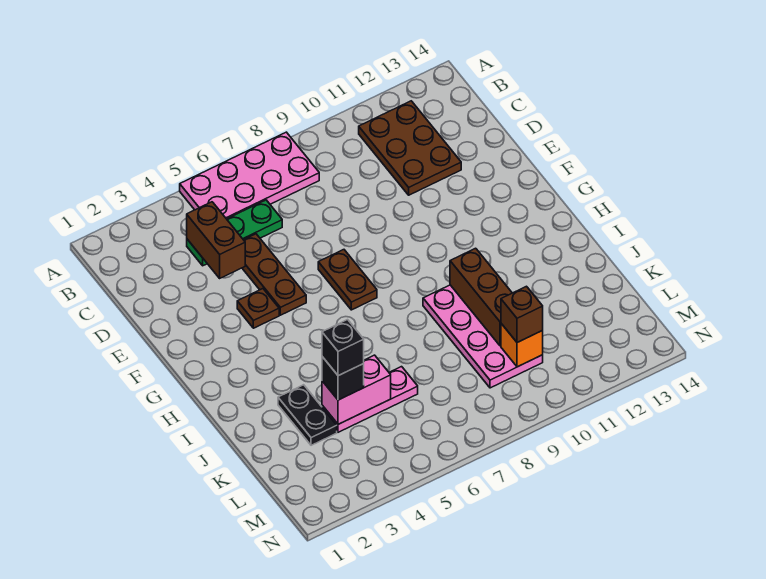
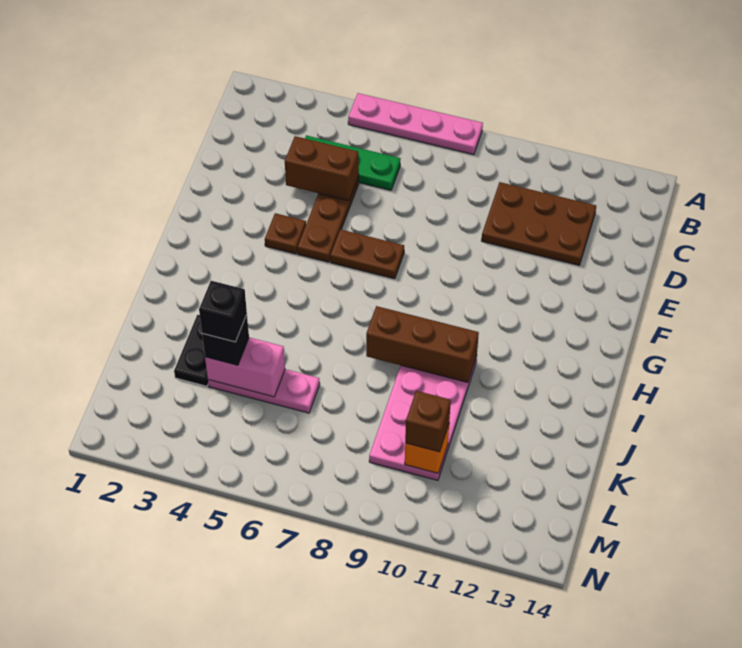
pink 2x4 plate [180,132,319,219] -> pink 1x4 plate [348,93,483,155]
brown 2x3 plate [359,101,461,195] -> brown 2x3 plate turned to [482,182,596,265]
brown 1x2 brick [187,202,245,278] -> brown 1x2 brick turned to [285,136,359,201]
brown 1x2 plate [318,250,377,310] -> brown 1x2 plate turned to [330,229,404,279]
brown 1x3 brick [450,248,512,346] -> brown 1x3 brick turned to [366,306,479,382]

